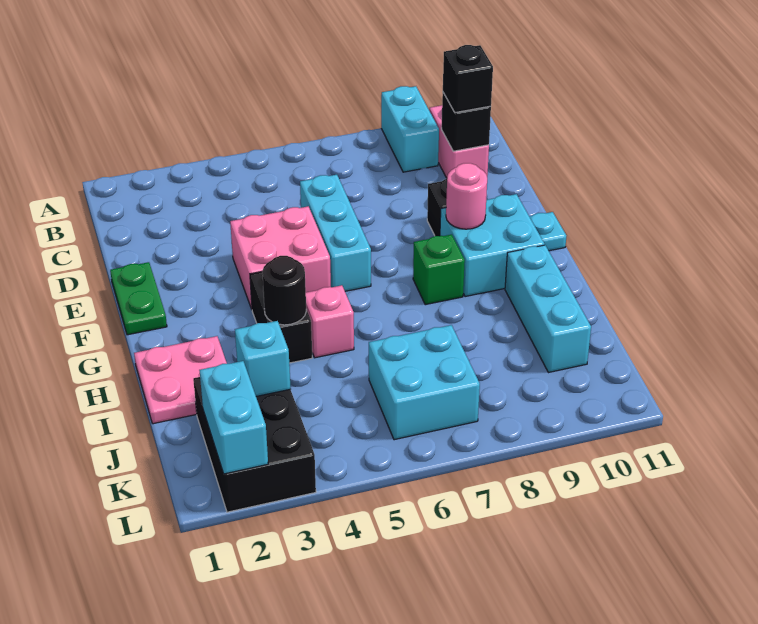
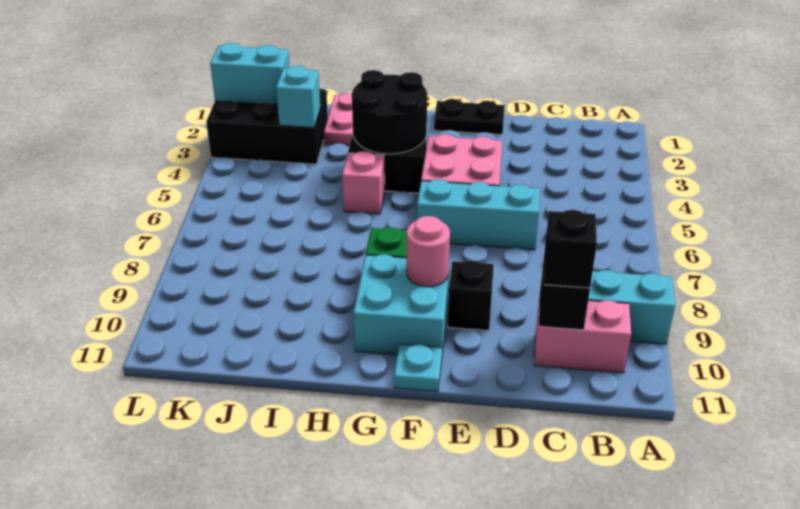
green 1x2 plate [110,262,167,335] -> black 1x2 plate [434,99,505,135]
black 1x1 round brick [262,256,306,325] -> black 2x2 round brick [352,70,427,154]
cyan 1x3 brick [505,245,591,373] -> none
cyan 2x2 brick [369,325,480,440] -> none

